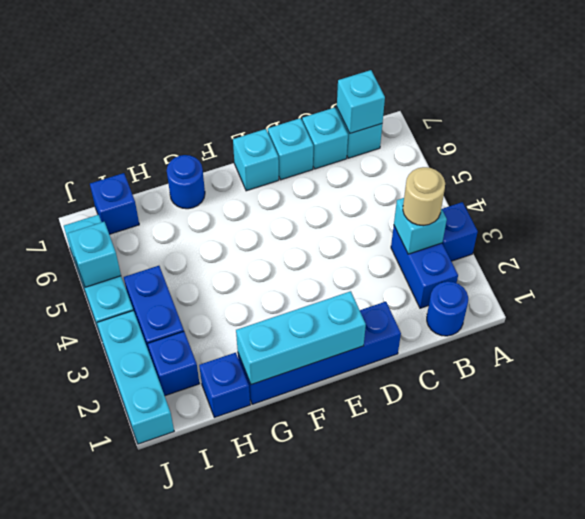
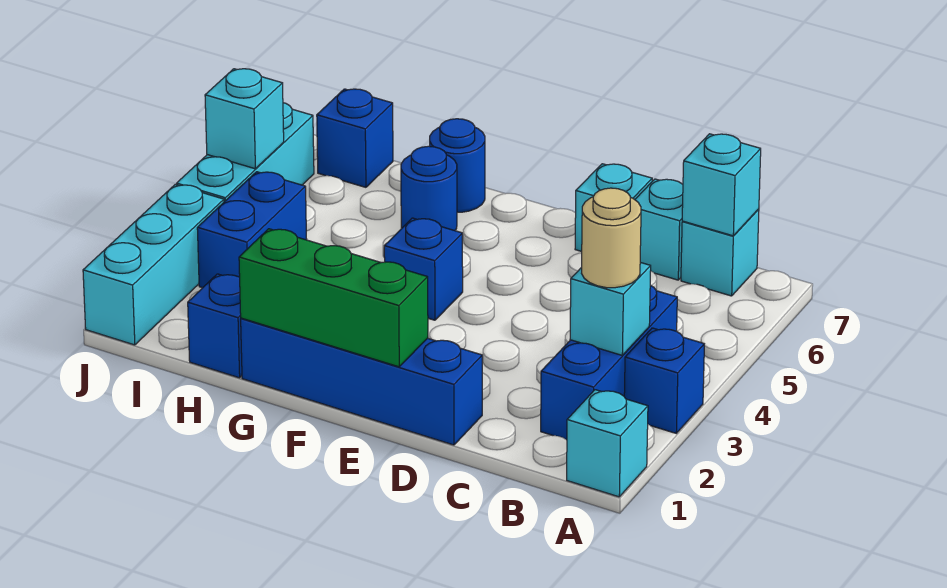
blue 1x1 round brick [427,281,468,336] -> blue 1x1 round brick moved to [401,146,457,231]
blue 1x2 brick [391,226,458,308] -> blue 1x3 brick [541,285,677,440]
cyan 1x3 brick [236,291,366,385] -> green 1x3 brick [239,229,428,367]
cyan 1x1 brick [233,129,279,191] -> cyan 1x1 brick moved to [567,390,648,497]
blue 1x1 brick [148,331,199,396] -> blue 1x1 brick moved to [384,218,463,320]

